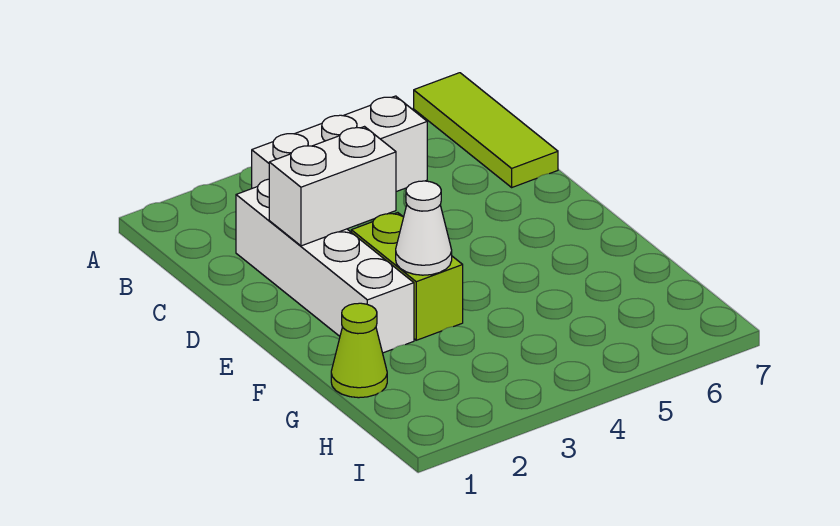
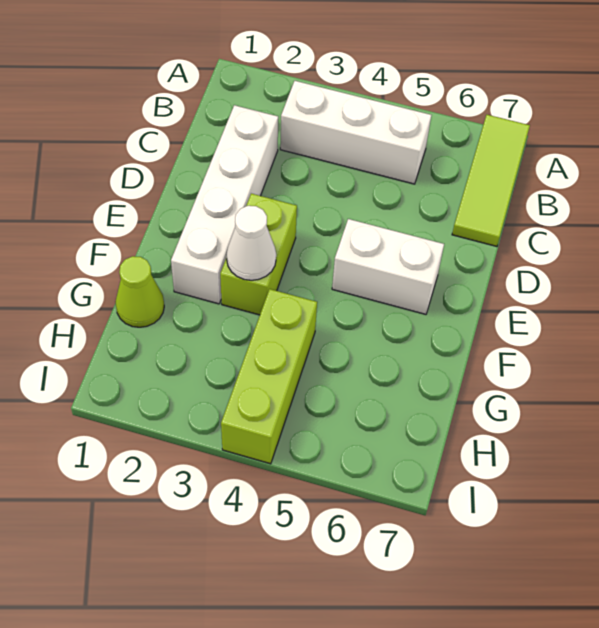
white 1x2 brick [269,127,396,246] -> white 1x2 brick moved to [332,219,444,314]
none -> lime 1x3 brick [221,289,317,464]

